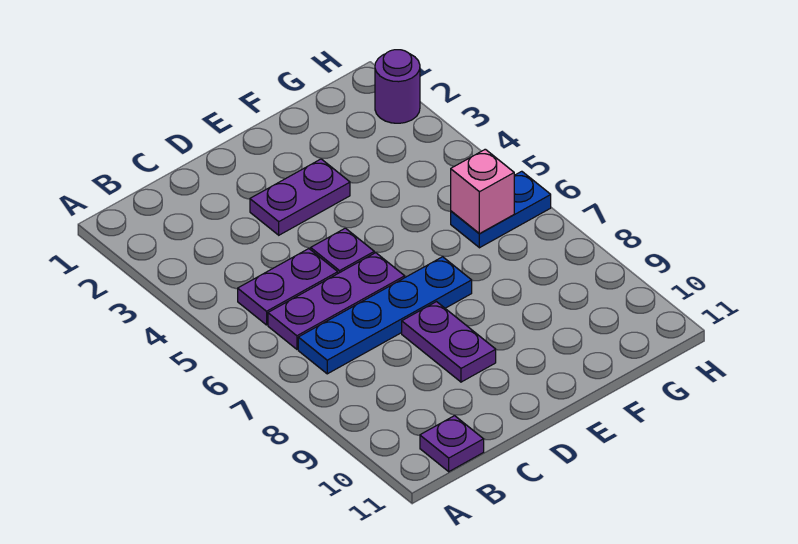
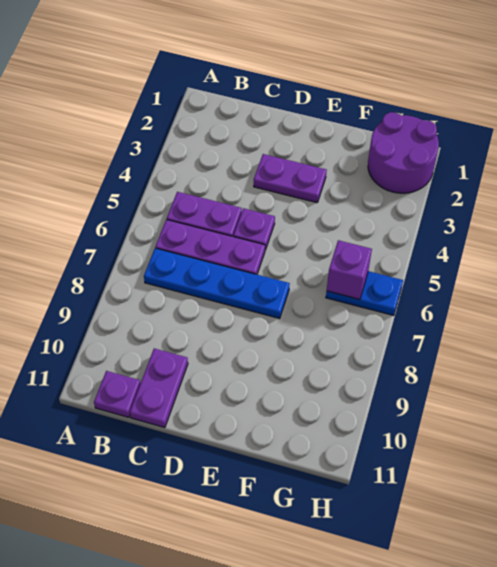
purple 1x2 plate [402,302,496,382] -> purple 1x2 plate moved to [130,348,188,428]
pink 1x1 brick [451,149,514,234] -> purple 1x1 brick [327,240,372,300]
purple 1x1 round brick [375,50,420,123] -> purple 2x2 round brick [368,112,439,193]

